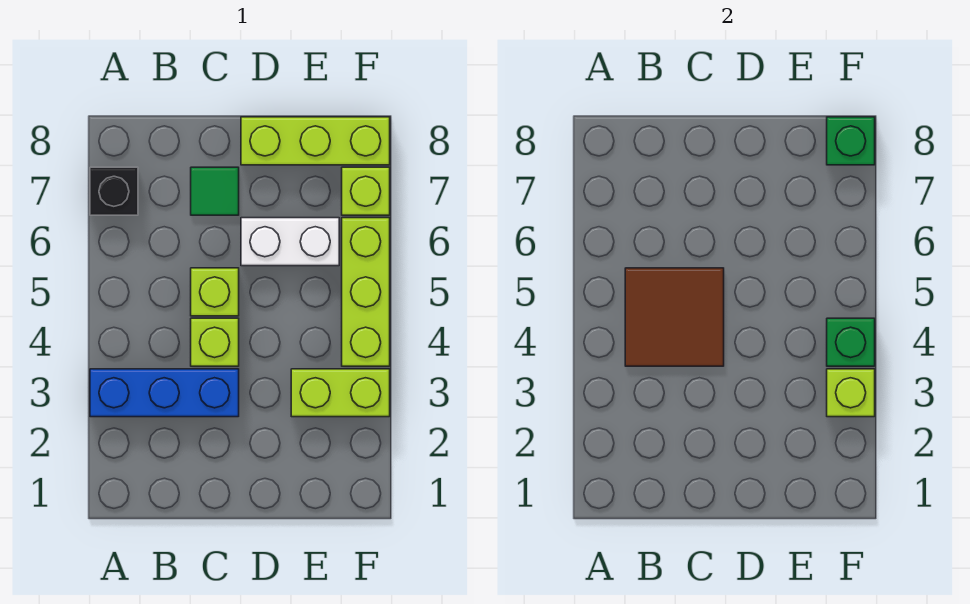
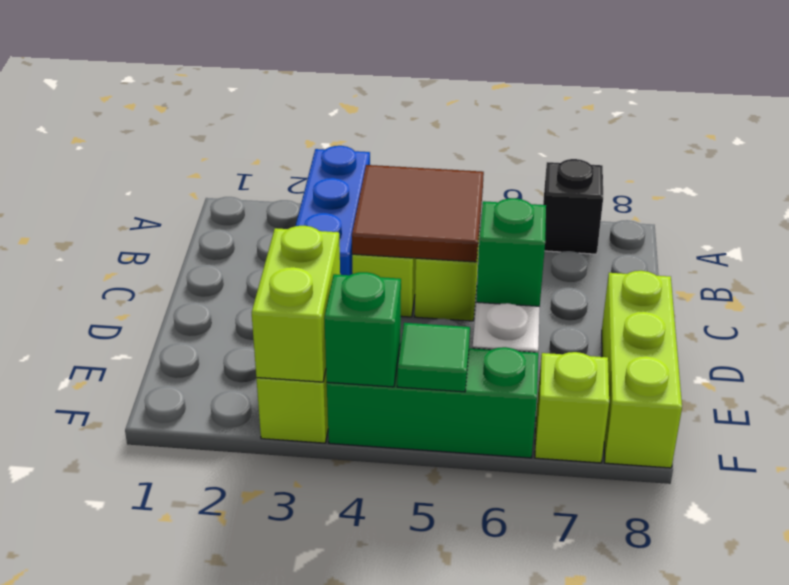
green 1x1 tile [191,167,239,215] -> green 1x1 tile moved to [397,323,470,392]
lime 1x1 brick [827,369,875,417] -> lime 1x2 brick [252,226,340,382]
lime 1x3 brick [342,218,390,366] -> green 1x3 brick [327,344,538,458]
green 1x1 brick [827,117,875,165] -> green 1x1 brick moved to [476,198,546,306]

